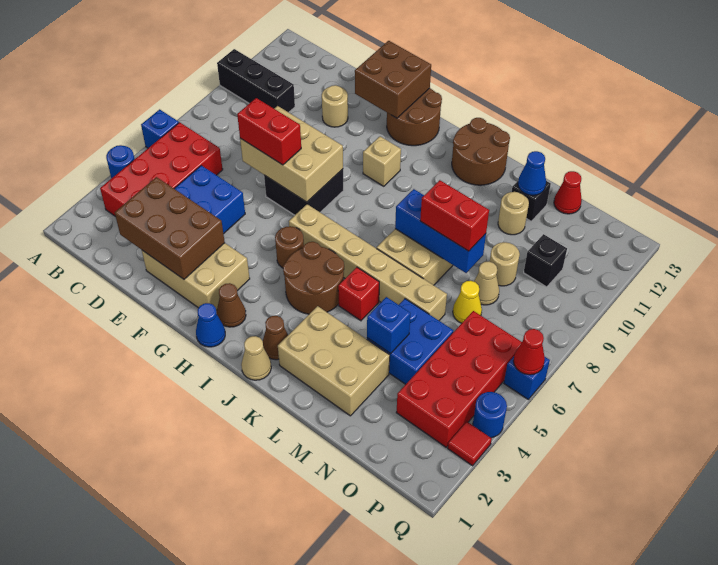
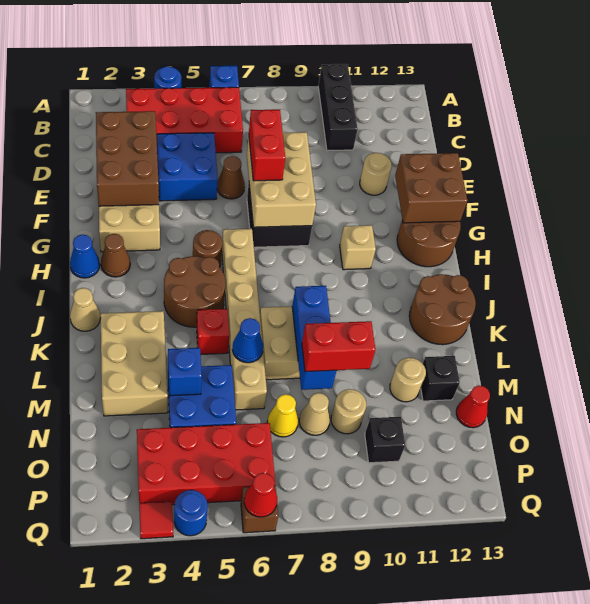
brown 1x1 cone [263,316,288,360] -> brown 1x1 cone moved to [217,156,245,199]
red 1x2 brick [420,180,489,251] -> red 1x2 brick turned to [302,321,375,372]
blue 1x1 cone [518,151,546,195] -> blue 1x1 cone moved to [232,318,263,363]
blue 1x1 brick [504,356,550,399] -> brown 1x1 brick [241,485,278,533]

